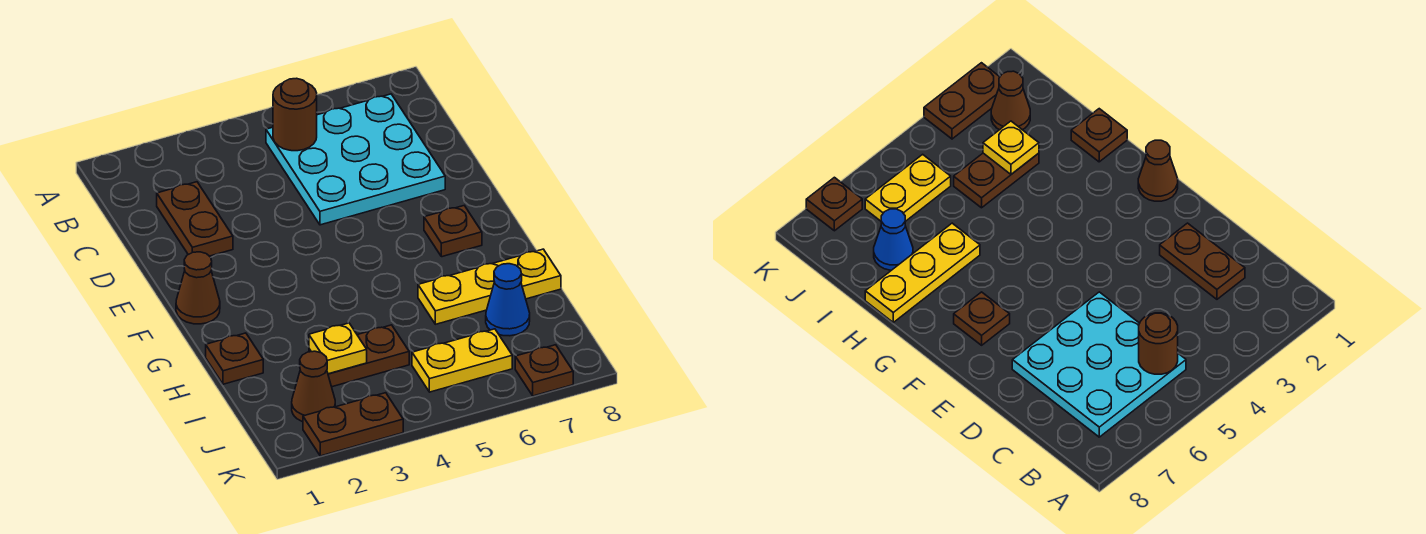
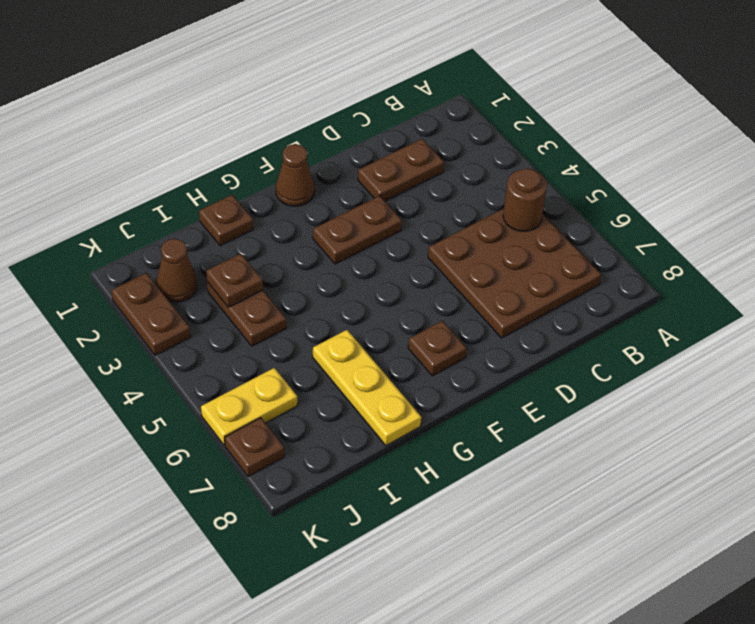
cyan 3x3 plate [266,94,445,225] -> brown 3x3 plate [428,209,601,338]
none -> brown 1x2 plate [313,196,402,264]
yellow 1x1 plate [309,323,367,374] -> brown 1x1 plate [206,253,263,307]
blue 1x1 cone [486,264,530,336] -> none
yellow 1x2 plate [412,329,512,392] -> yellow 1x2 plate turned to [201,368,297,445]

